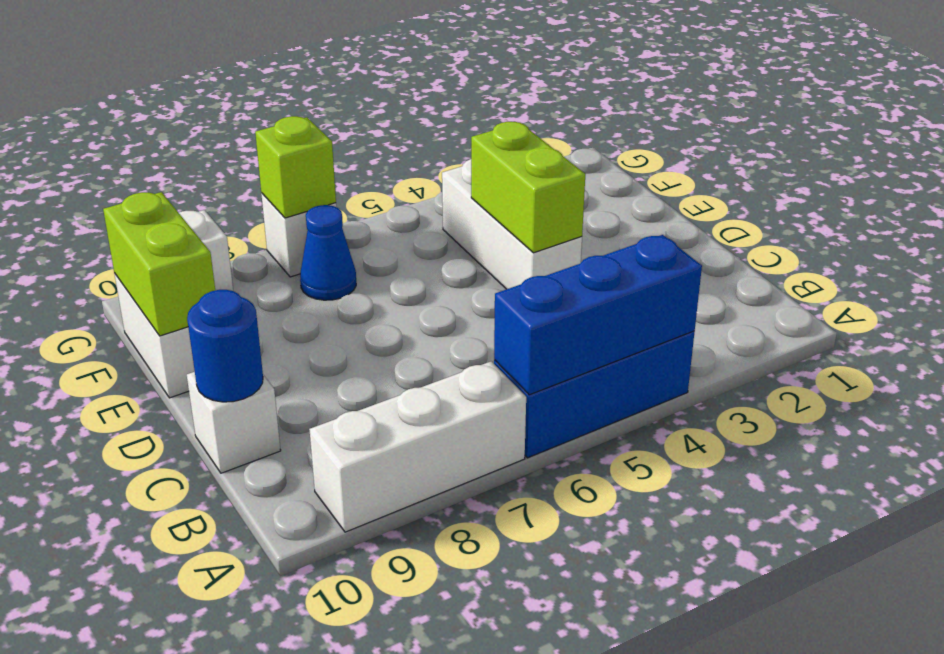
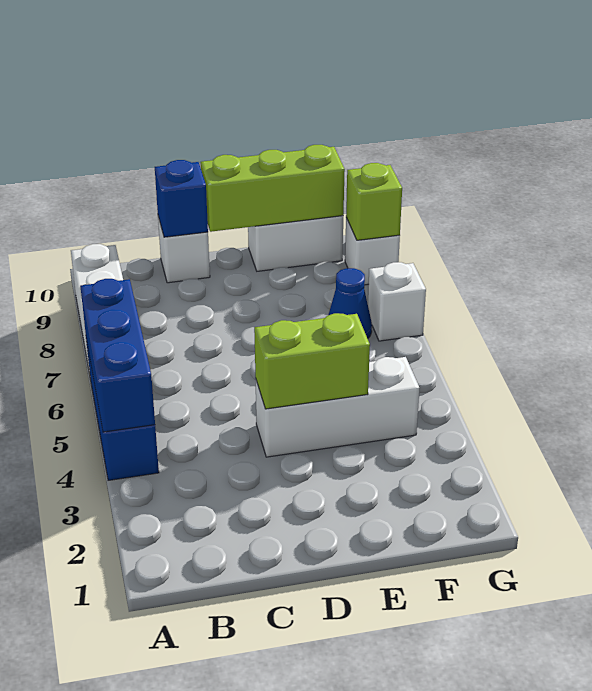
blue 1x1 round brick [187,290,263,402] -> blue 1x1 brick [155,160,208,237]
lime 1x2 brick [103,192,215,336] -> lime 1x3 brick [201,145,345,232]
lime 1x1 brick [255,116,336,218] -> lime 1x1 brick moved to [346,163,402,240]

